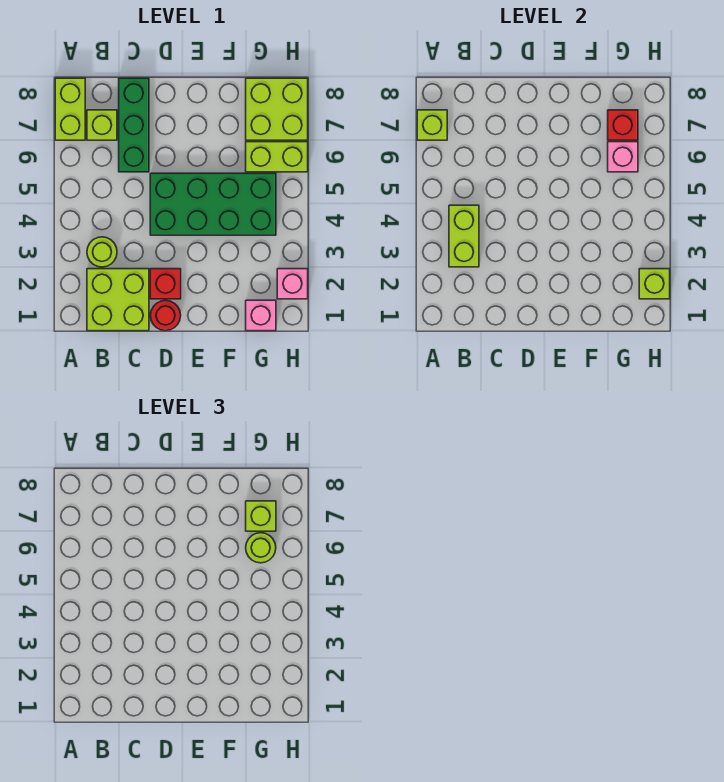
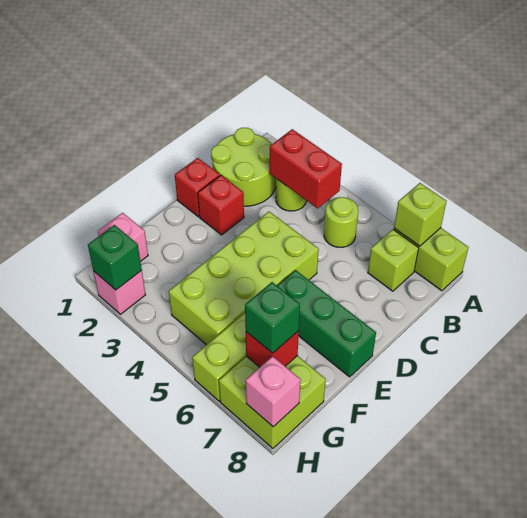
lime 2x2 brick [87,269,149,331] -> lime 2x2 round brick [211,128,276,206]
lime 1x2 brick [449,205,479,267] -> red 1x2 brick [269,129,342,208]
green 1x3 brick [119,78,149,172] -> green 1x3 brick moved to [277,270,376,377]
red 1x1 round brick [150,300,181,331] -> red 1x1 brick [175,158,220,217]
green 2x4 brick [150,173,276,235] -> lime 2x4 brick [169,212,319,345]
pink 1x1 brick [608,142,638,172] -> pink 1x1 brick moved to [246,356,301,427]
lime 1x1 round brick [246,533,276,563] -> lime 1x1 round brick moved to [324,197,358,247]
lime 1x1 brick [246,501,276,531] -> green 1x1 brick [245,282,300,353]
lime 1x1 brick [639,269,670,299] -> green 1x1 brick [88,225,142,290]

